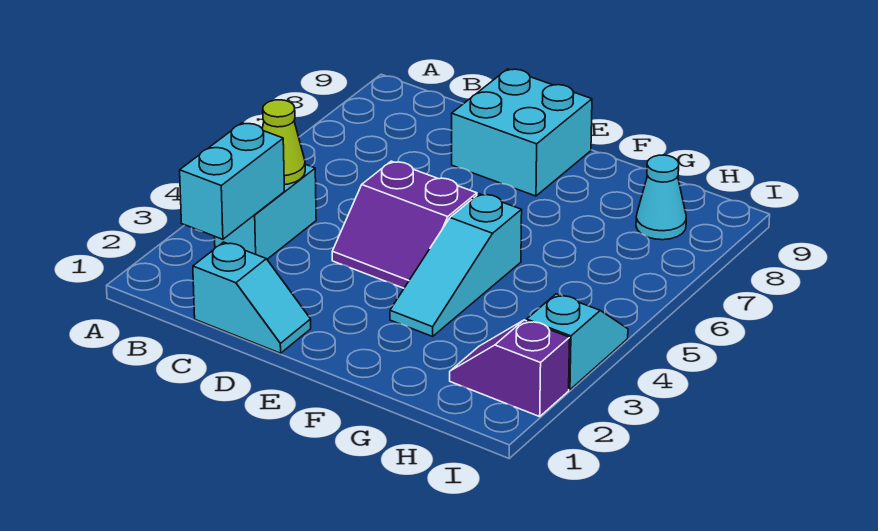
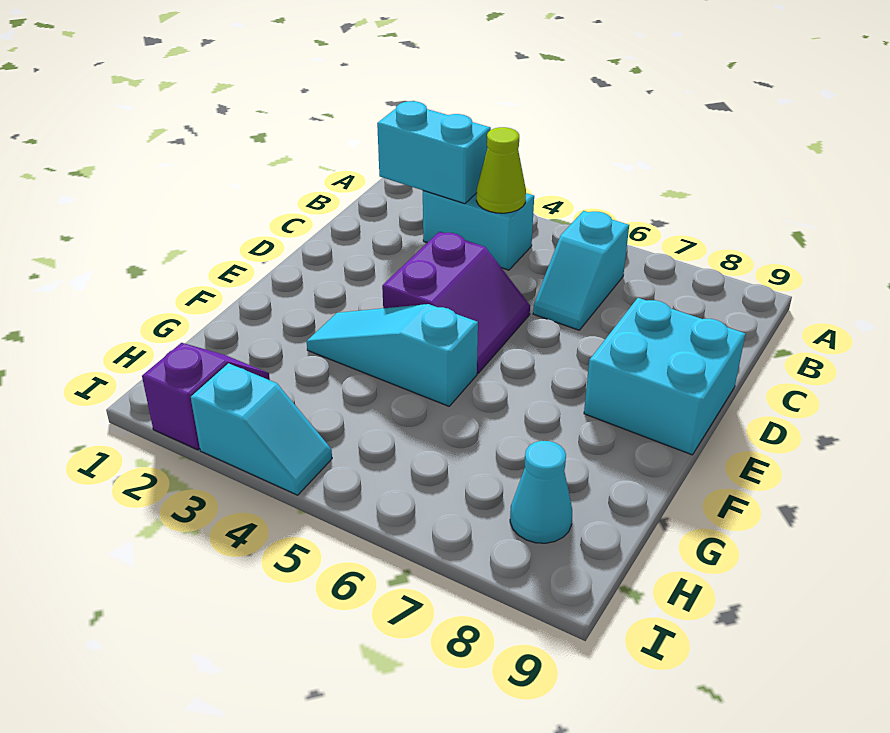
cyan 1x2 slope [193,242,311,353] -> cyan 1x2 slope moved to [533,211,629,330]
purple 2x2 slope [332,161,477,288] -> purple 2x2 slope turned to [382,232,530,373]

